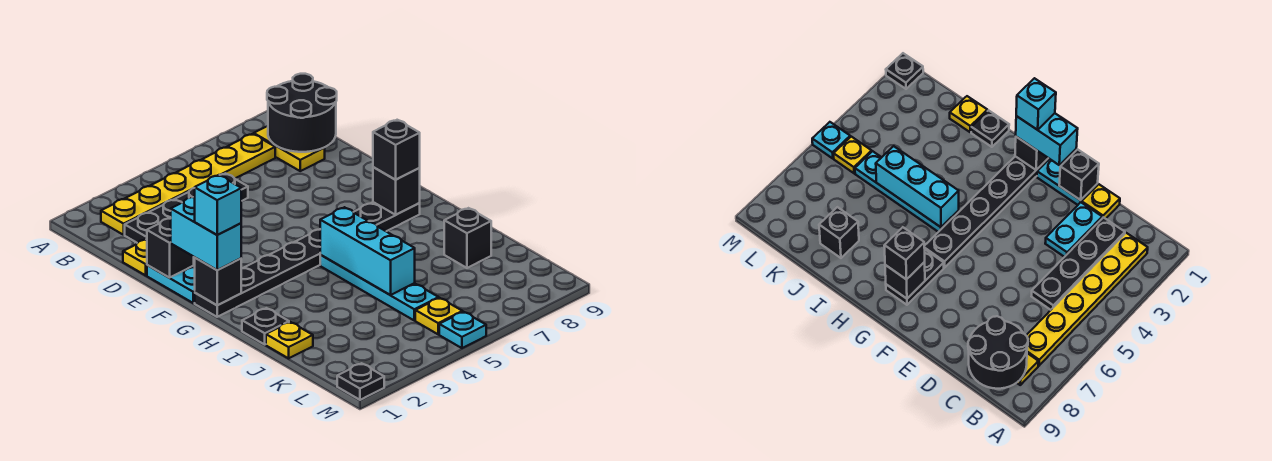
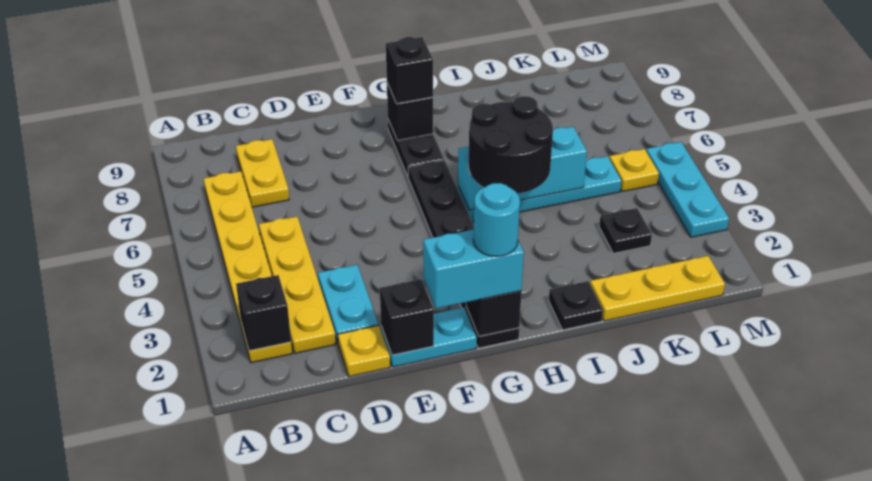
yellow 1x2 plate [254,126,325,171] -> yellow 1x2 plate turned to [236,139,289,207]
black 2x2 round brick [267,74,337,152] -> black 2x2 round brick moved to [468,96,553,194]
black 1x4 plate [125,173,248,243] -> yellow 1x4 plate [259,217,336,353]
cyan 1x1 brick [195,175,241,235] -> cyan 1x1 round brick [473,183,520,256]
yellow 1x1 plate [266,322,313,358] -> yellow 1x3 plate [590,256,725,321]
black 1x1 brick [444,208,491,268] -> black 1x1 brick moved to [236,275,291,351]
black 1x1 plate [337,363,384,400] -> black 1x1 plate moved to [599,208,652,253]
cyan 1x1 plate [439,312,486,348] -> cyan 1x3 plate [646,142,729,237]

